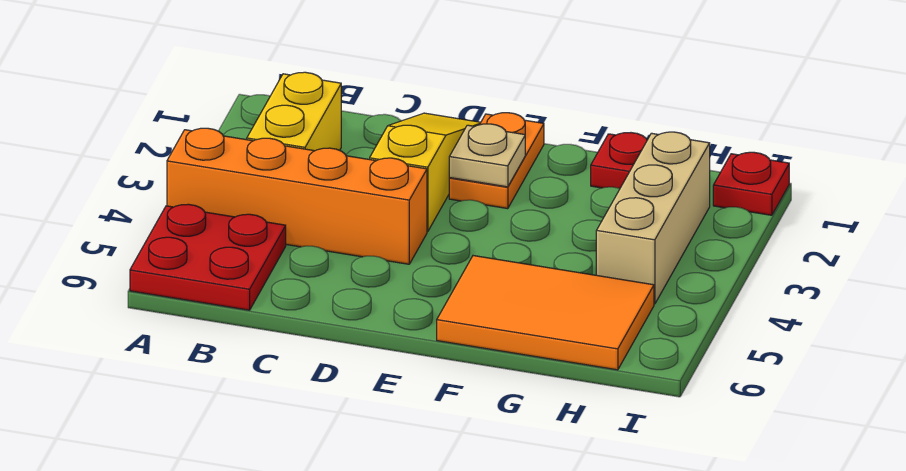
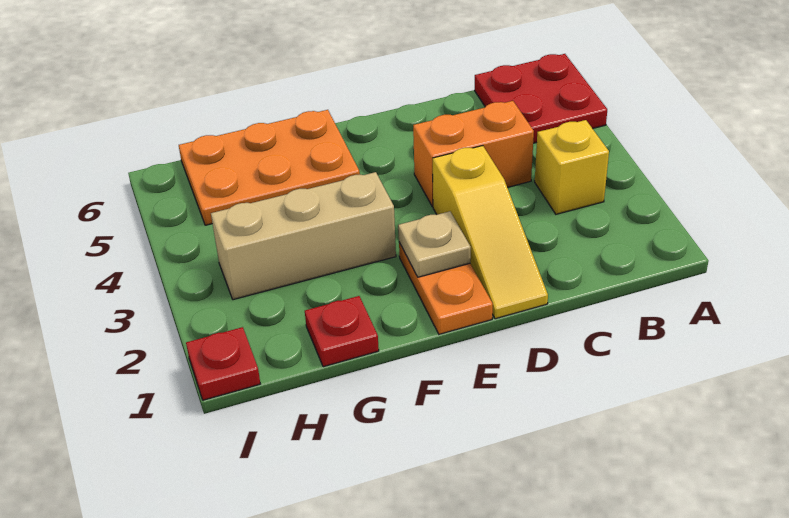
orange 1x4 brick [167,128,427,264] -> orange 1x2 brick [413,101,534,207]
yellow 1x2 brick [247,72,341,151] -> yellow 1x1 brick [535,120,609,214]
orange 2x3 tile [437,256,654,370] -> orange 2x3 plate [179,110,360,225]
tan 1x3 brick [596,132,710,304] -> tan 1x3 brick turned to [211,172,396,300]

